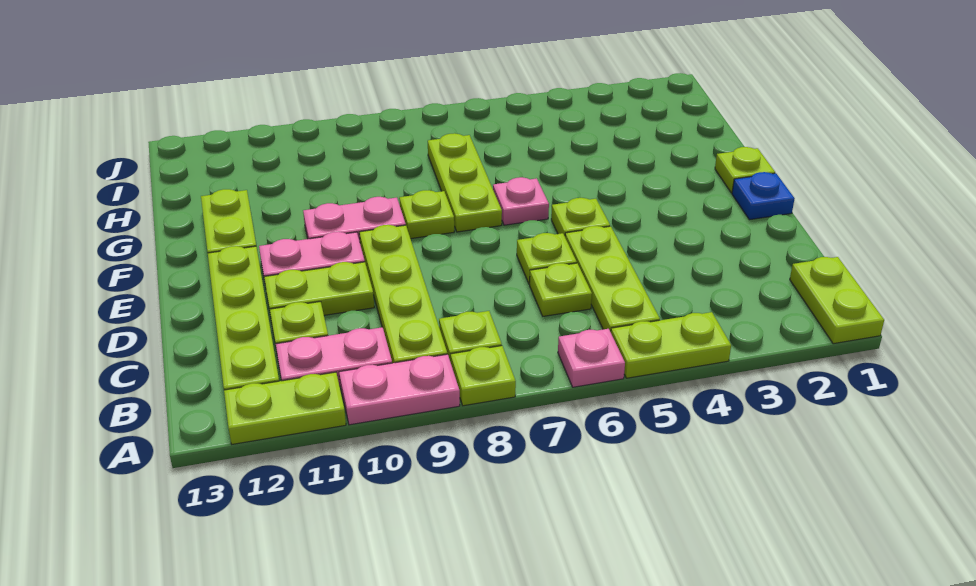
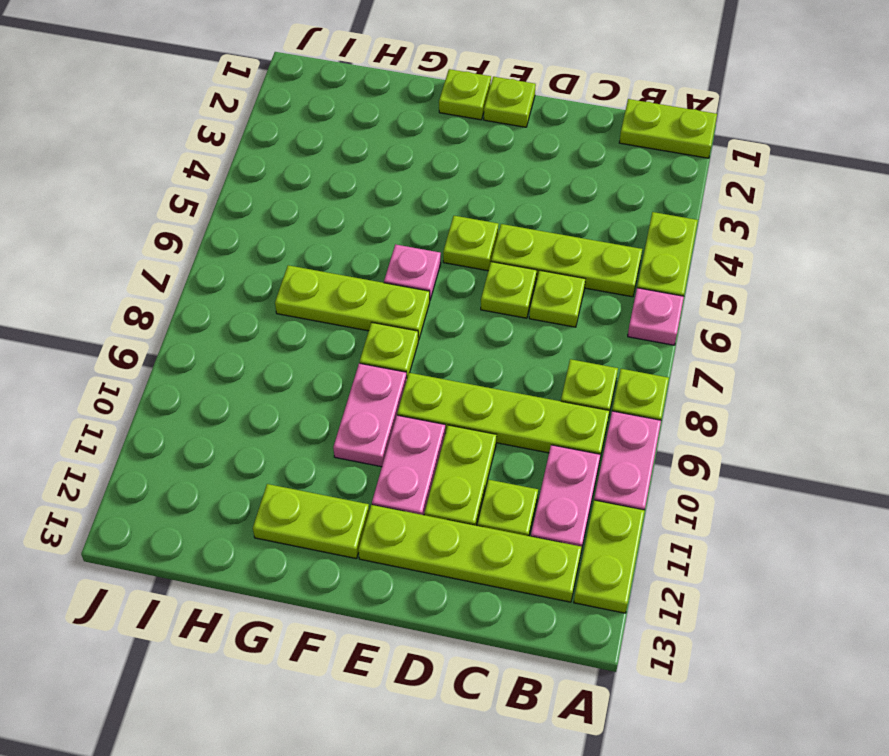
blue 1x1 plate [732,172,795,220] -> lime 1x1 plate [484,77,536,127]

